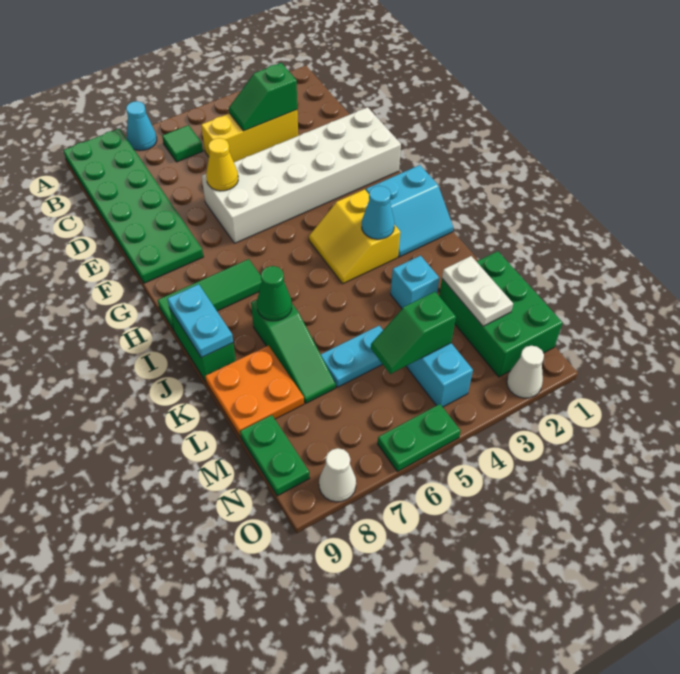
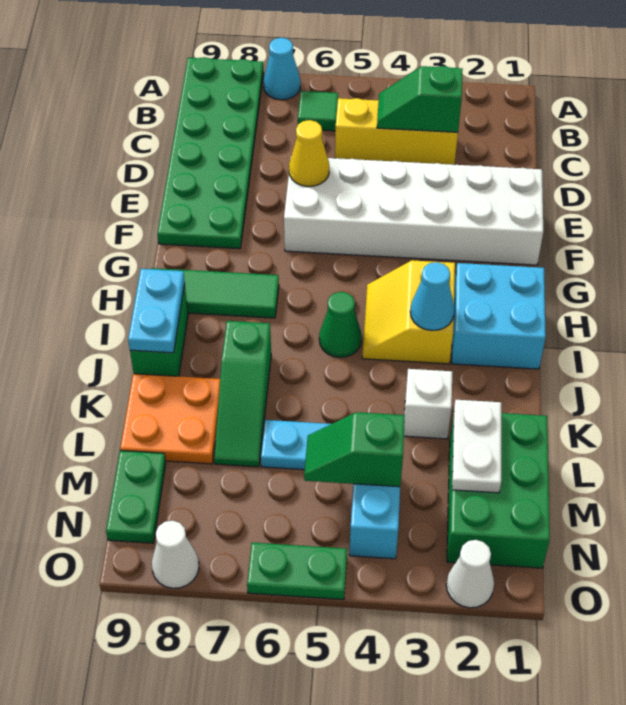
cyan 2x2 slope [366,165,453,257] -> cyan 2x2 brick [452,263,546,369]
green 1x1 cone [257,266,292,321] -> green 1x1 cone moved to [319,292,362,357]
cyan 1x1 brick [391,256,439,309] -> white 1x1 brick [404,369,452,439]

